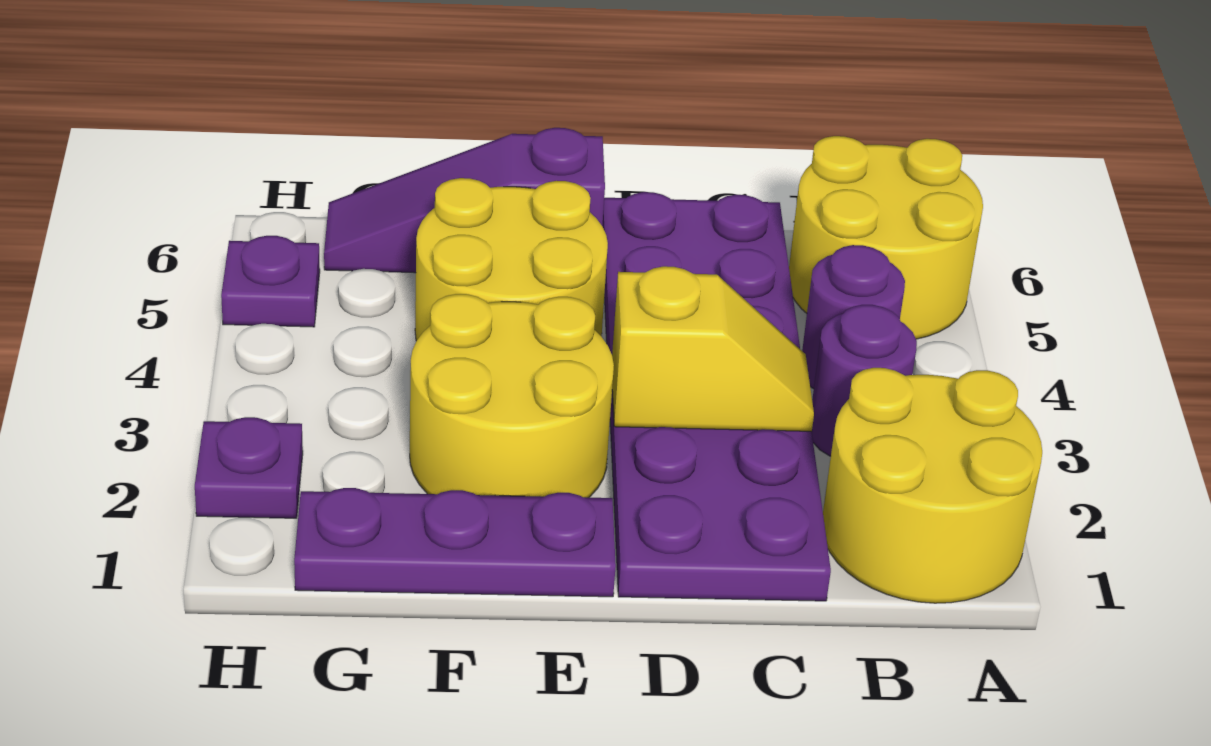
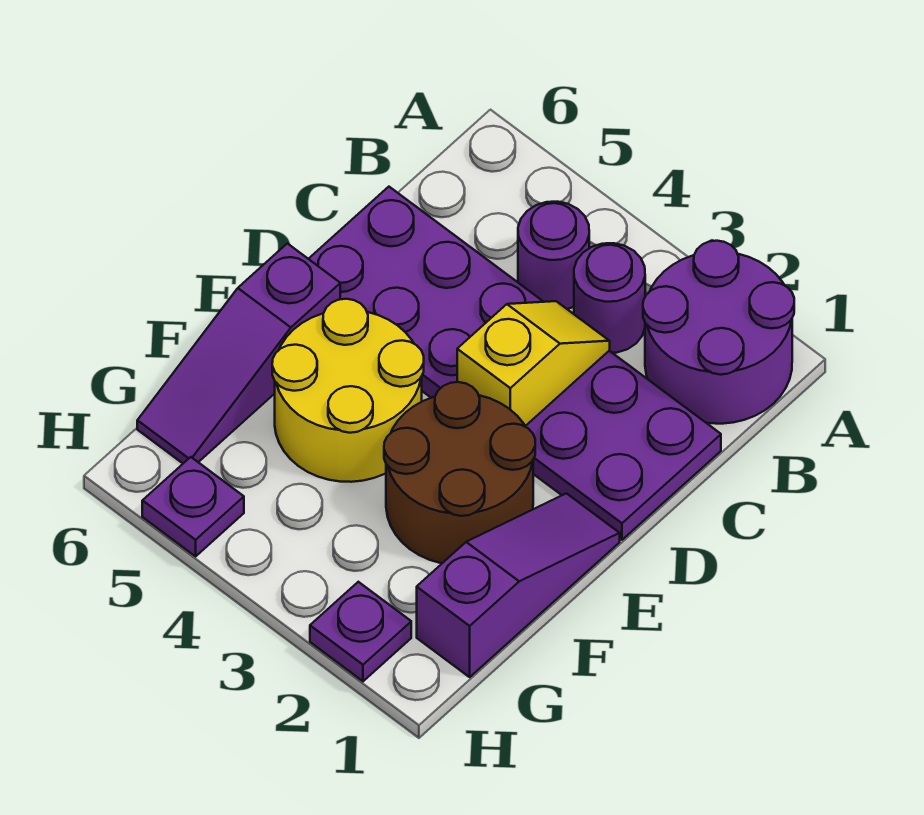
yellow 2x2 round brick [823,368,1042,603] -> purple 2x2 round brick [643,241,794,424]
yellow 2x2 round brick [789,136,983,339] -> none
purple 1x3 plate [294,488,616,597] -> purple 1x3 slope [417,493,620,677]
yellow 2x2 round brick [410,294,614,498] -> brown 2x2 round brick [384,382,535,563]

